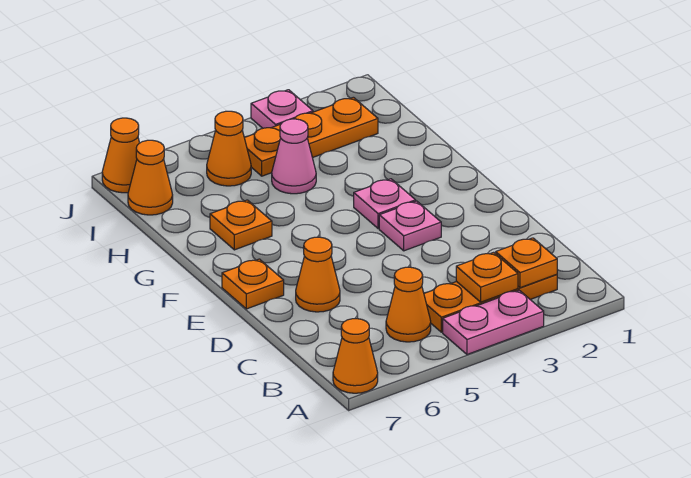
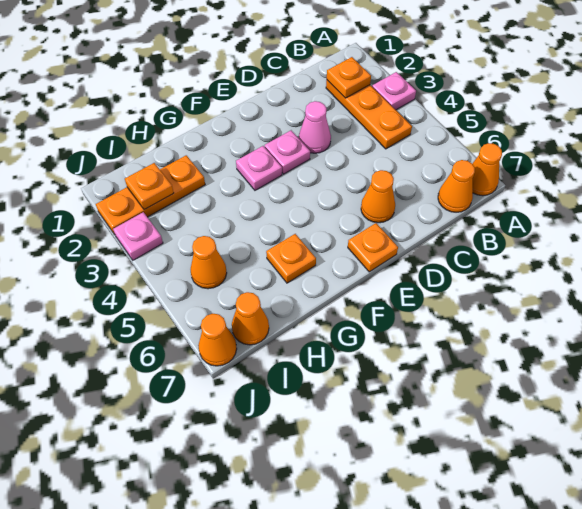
pink 1x2 plate [443,290,544,354] -> pink 1x1 plate [372,72,416,110]
orange 1x1 plate [456,252,518,302] -> orange 1x1 plate moved to [125,163,173,210]
orange 1x1 cone [386,267,431,342] -> orange 1x1 cone moved to [438,160,475,212]
pink 1x1 cone [272,119,316,194] -> pink 1x1 cone moved to [299,101,331,153]
orange 1x3 plate [245,97,378,176] -> orange 1x3 plate turned to [96,155,205,235]

